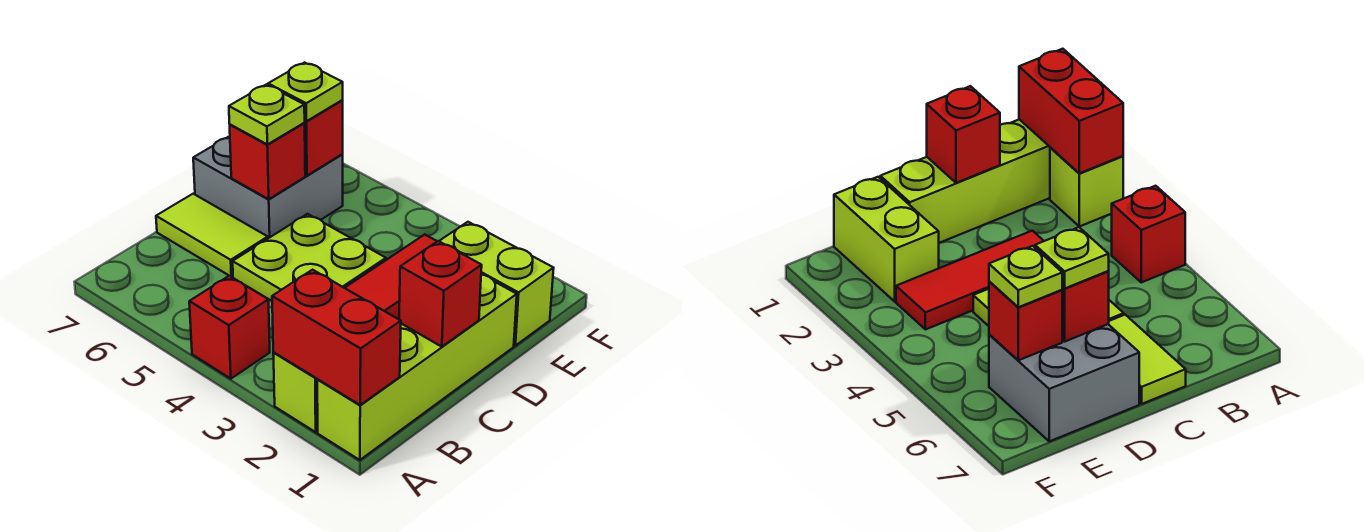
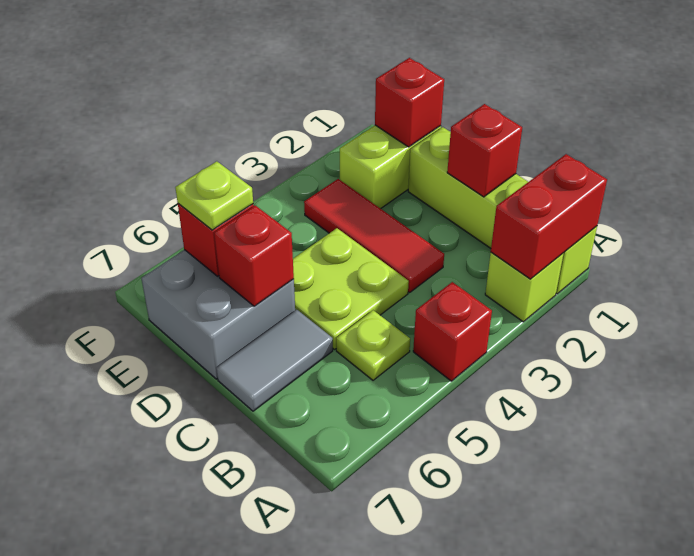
lime 1x2 tile [156,194,268,277] -> grey 1x2 tile [217,310,333,411]
lime 1x1 plate [229,85,305,144] -> lime 1x1 plate moved to [336,310,410,380]
none -> red 1x1 brick [375,58,444,147]

